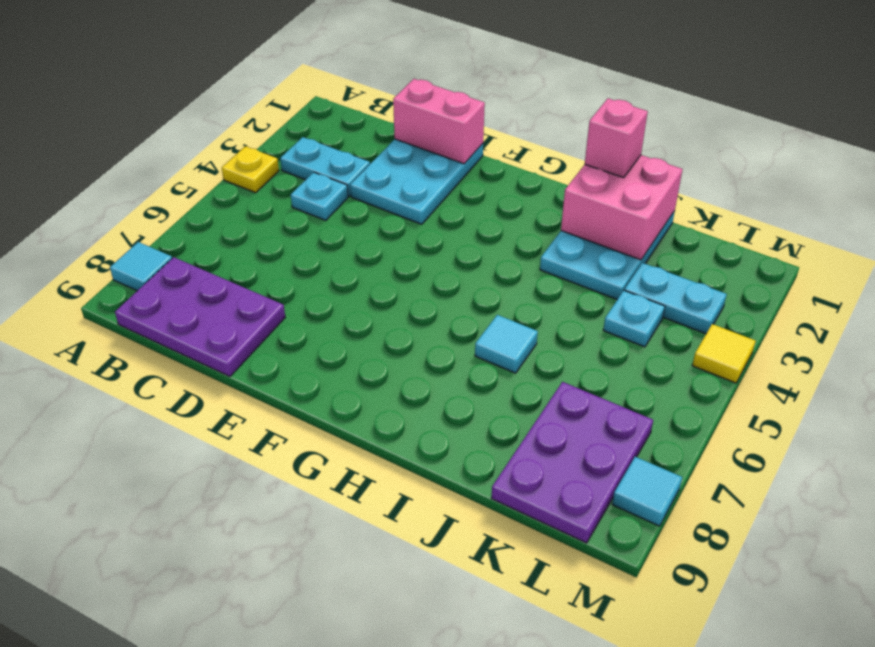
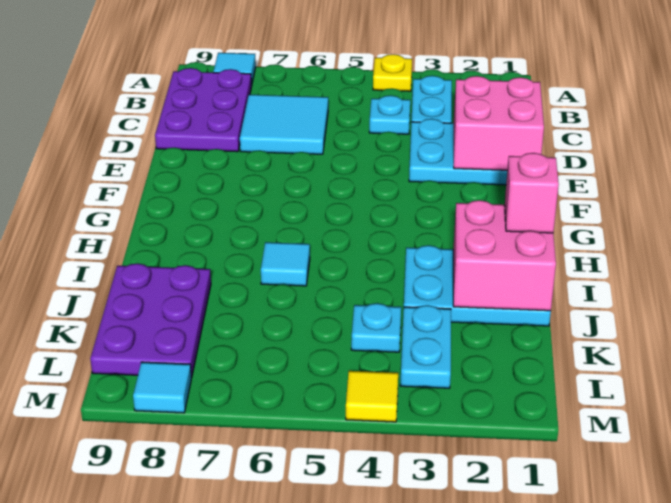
none -> cyan 2x2 tile [240,95,328,154]
pink 1x2 brick [393,79,485,164] -> pink 2x2 brick [454,76,544,170]
purple 2x3 plate [491,382,653,543] -> purple 2x3 plate turned to [90,263,211,377]

